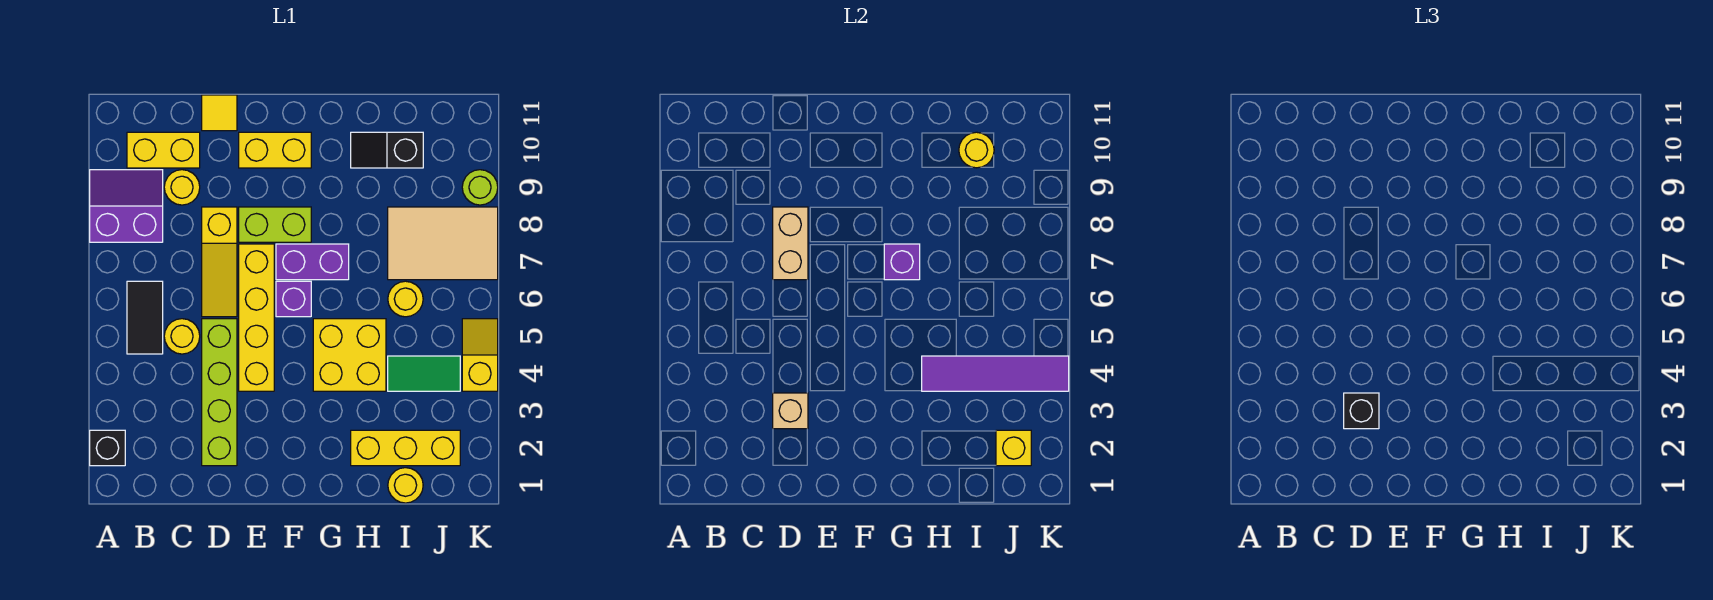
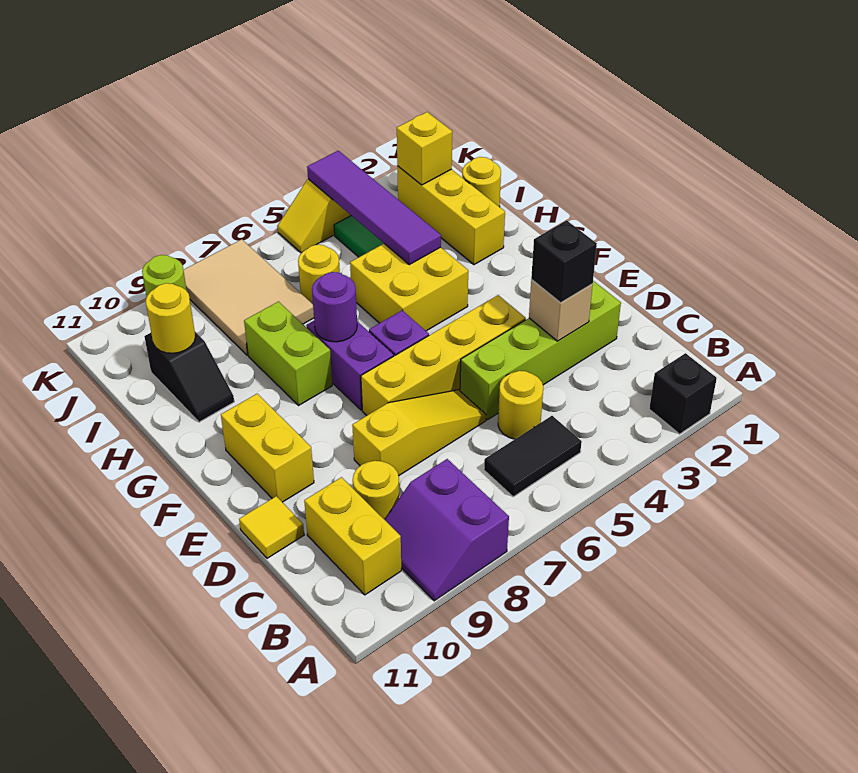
tan 1x2 brick [773,207,808,280] -> none
lime 1x2 brick [239,207,311,242] -> lime 1x2 brick moved to [244,302,332,406]
purple 1x1 brick [884,244,920,280] -> purple 1x1 round brick [312,272,357,342]

